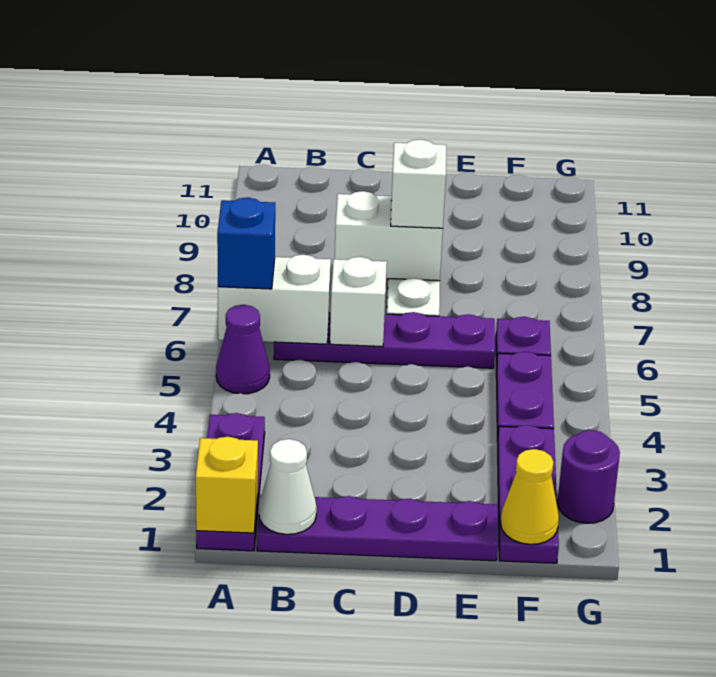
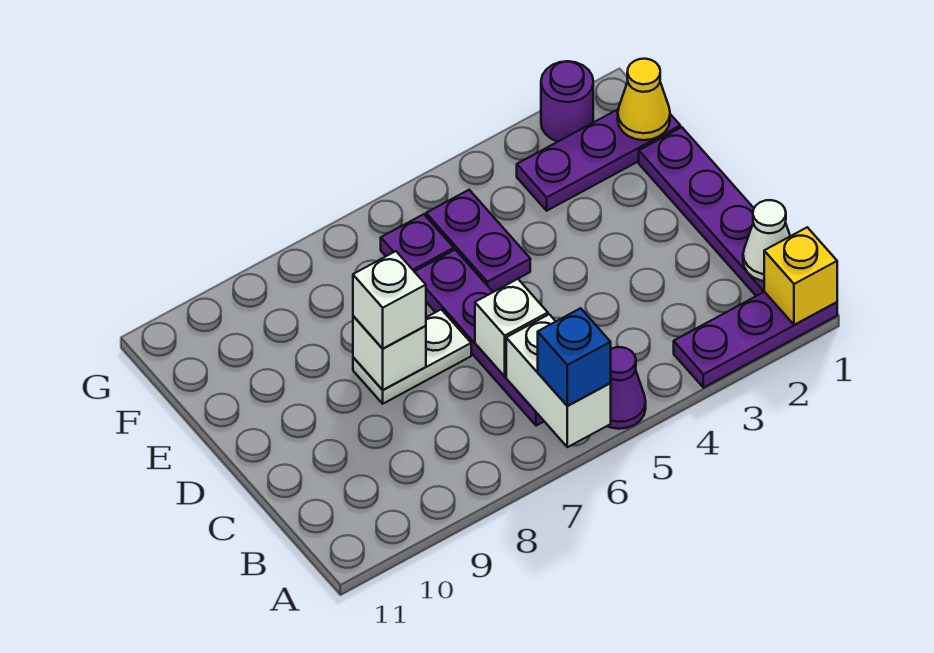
white 1x2 brick [335,191,443,281] -> white 1x1 brick [353,316,426,390]
purple 1x2 plate [496,352,554,441] -> purple 1x2 plate turned to [426,190,530,292]

